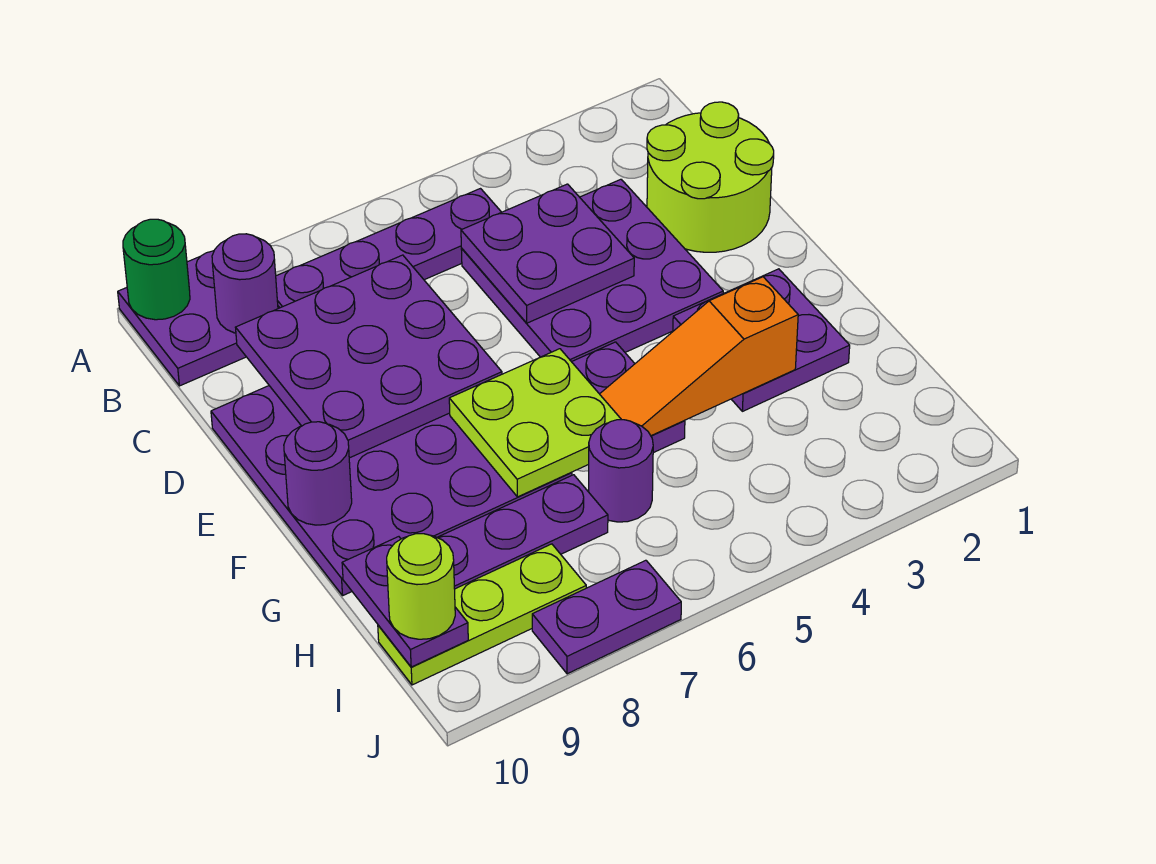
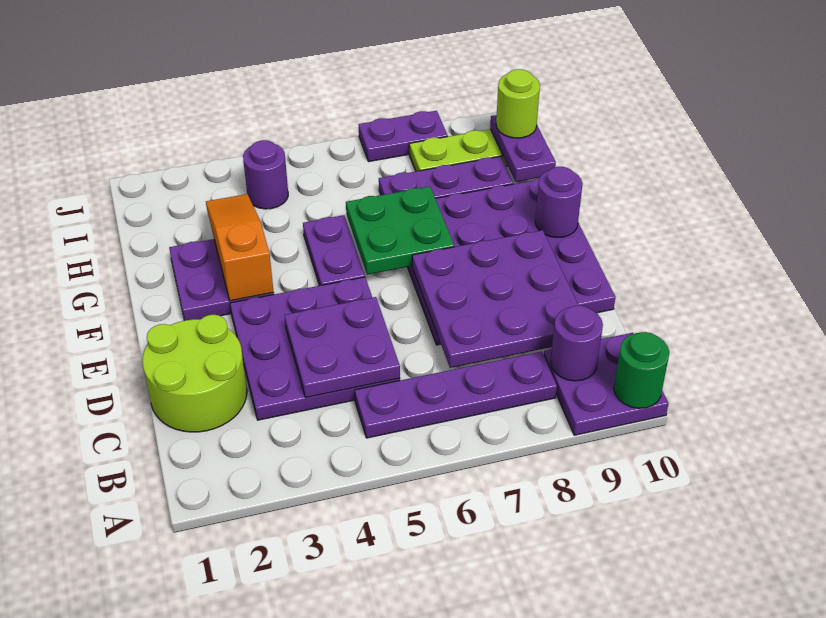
lime 2x2 plate [449,349,621,497] -> green 2x2 plate [346,187,454,275]
orange 1x3 slope [600,277,798,436] -> orange 1x3 slope turned to [206,194,274,301]
purple 1x1 round brick [589,420,653,522] -> purple 1x1 round brick moved to [243,140,288,209]

